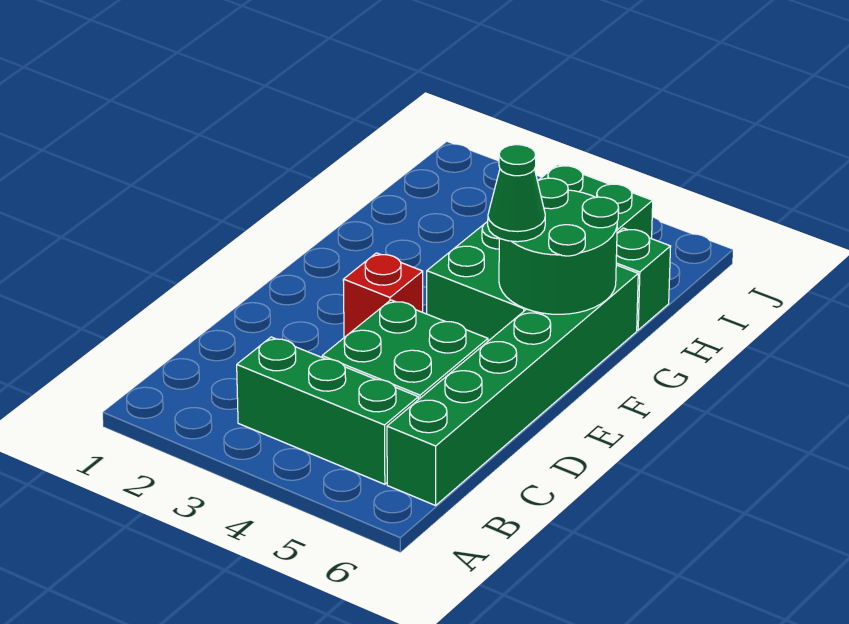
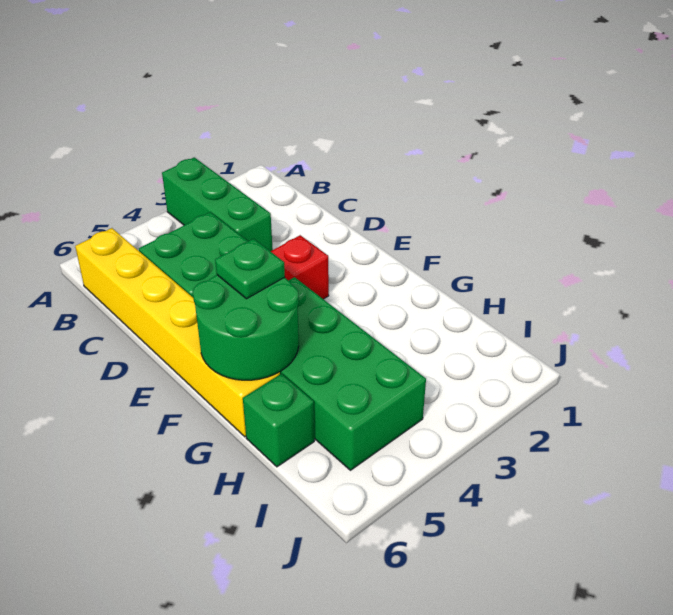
green 1x3 brick [237,337,418,484] -> green 1x3 brick turned to [162,157,273,251]
green 1x6 brick [387,265,638,505] -> yellow 1x6 brick [75,228,280,437]
green 1x1 cone [487,145,545,242] -> green 1x1 plate [215,239,285,299]

